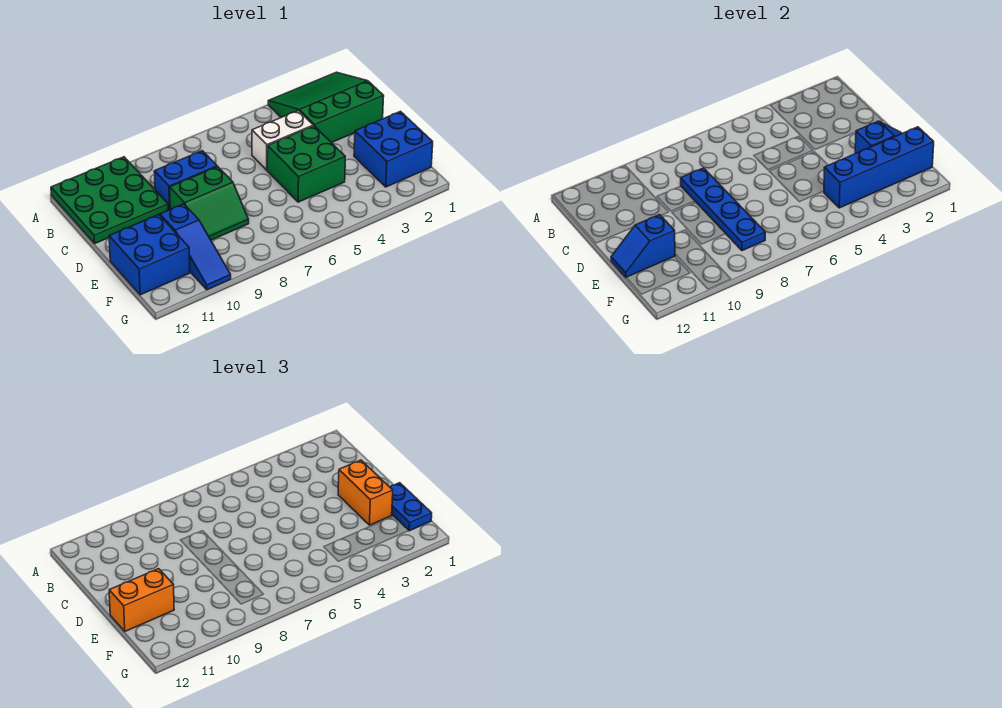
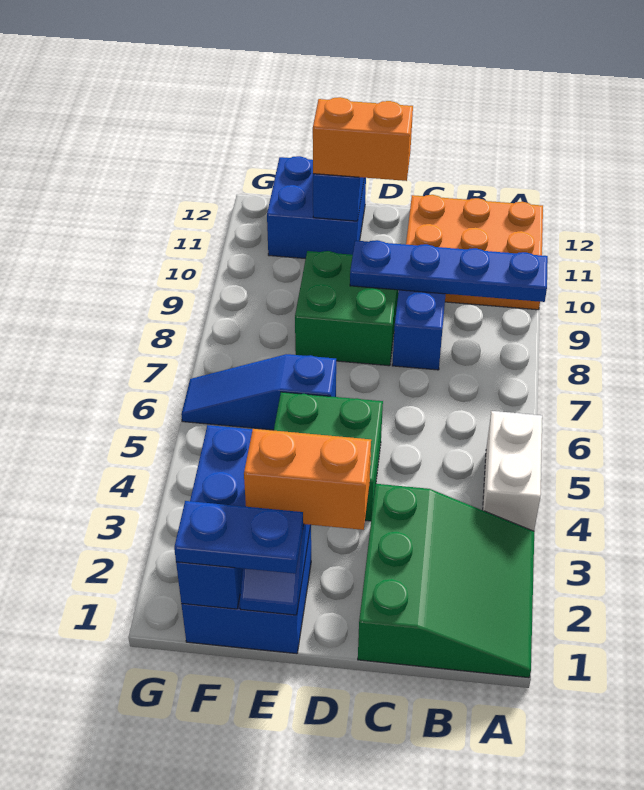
green 3x3 plate [51,157,168,243] -> orange 3x3 plate [406,195,543,310]
white 1x2 brick [252,110,313,170] -> white 1x2 brick moved to [483,411,542,531]
blue 1x4 plate [681,168,765,251] -> blue 1x4 plate moved to [350,240,548,302]
green 2x2 slope [170,167,249,240] -> green 2x2 brick [295,251,398,366]
blue 1x3 slope [160,204,231,290] -> blue 1x3 slope moved to [181,354,336,430]
orange 1x2 brick [109,569,174,631] -> orange 1x2 brick turned to [313,97,413,181]
blue 1x4 brick [824,127,934,208] -> blue 1x3 brick [176,425,253,609]

